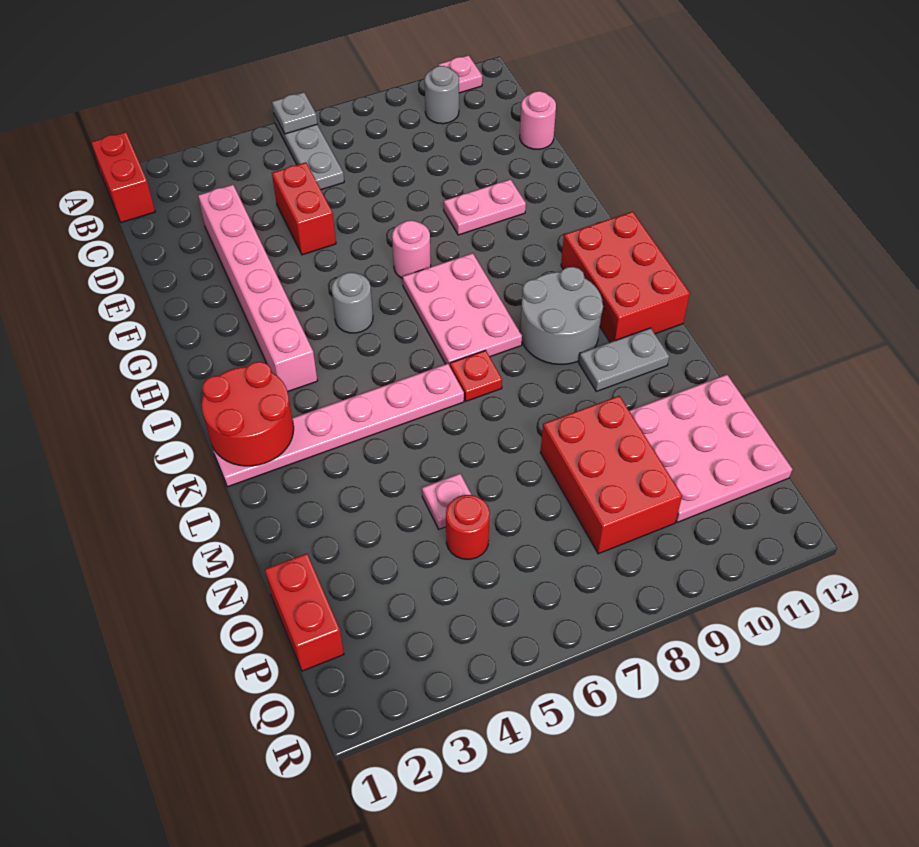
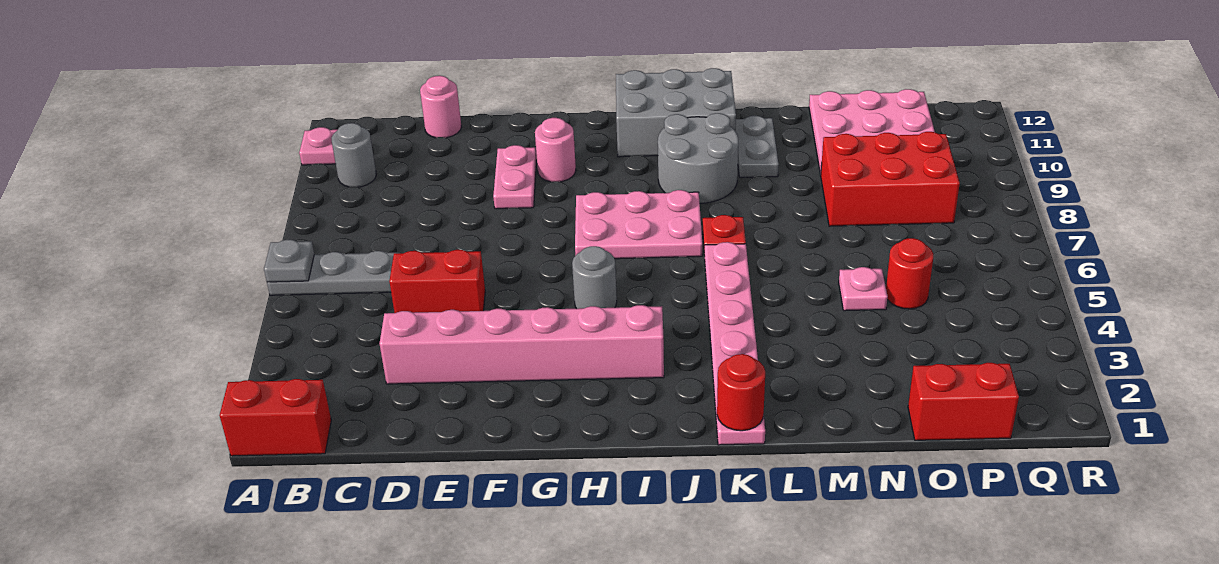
pink 1x1 round brick [392,221,431,279] -> pink 1x1 round brick moved to [535,118,576,182]
red 2x3 brick [561,212,690,342] -> grey 2x3 brick [616,68,736,157]
red 2x2 round brick [202,362,294,466] -> red 1x1 round brick [717,354,765,431]

